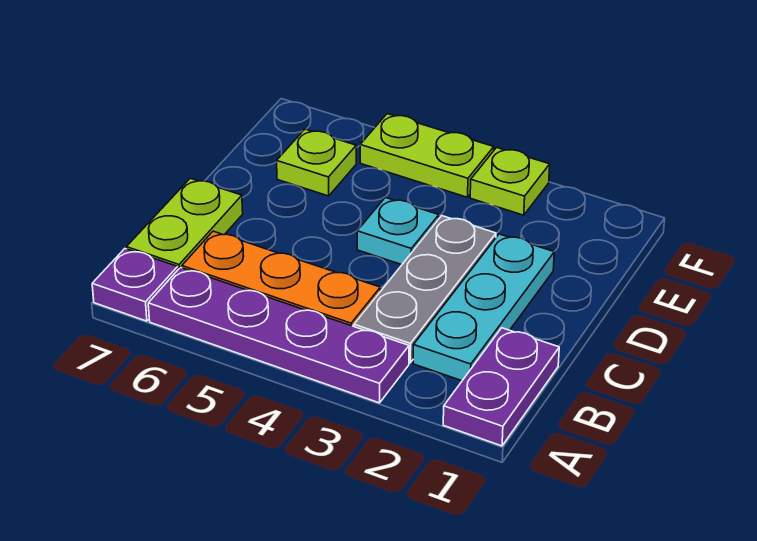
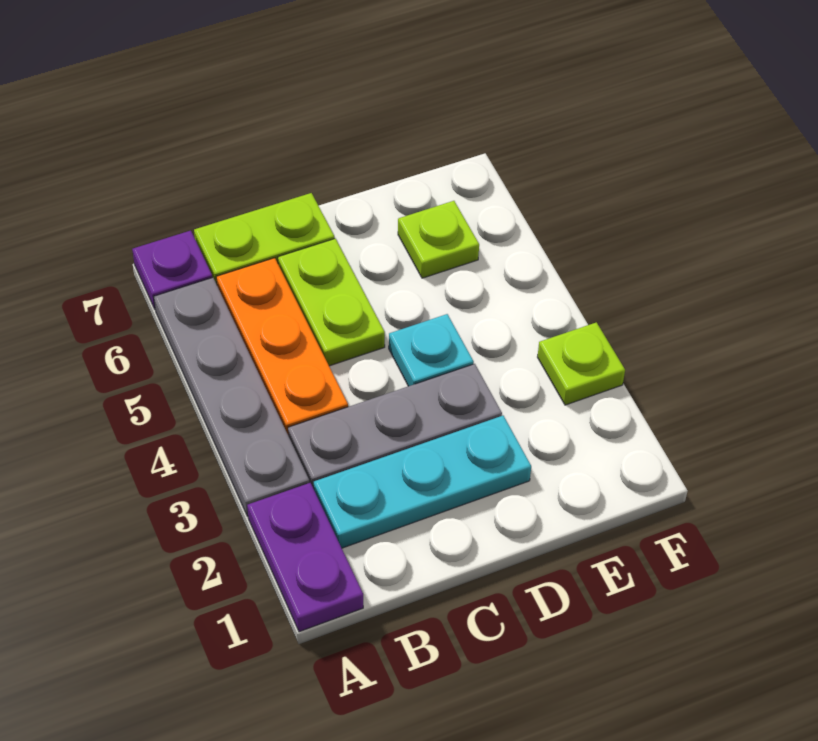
purple 1x2 plate [443,328,559,446] -> purple 1x2 plate turned to [247,483,363,632]
purple 1x4 plate [148,267,409,403] -> grey 1x4 plate [154,277,309,516]
lime 1x2 plate [360,114,494,197] -> lime 1x2 plate moved to [278,239,385,366]

